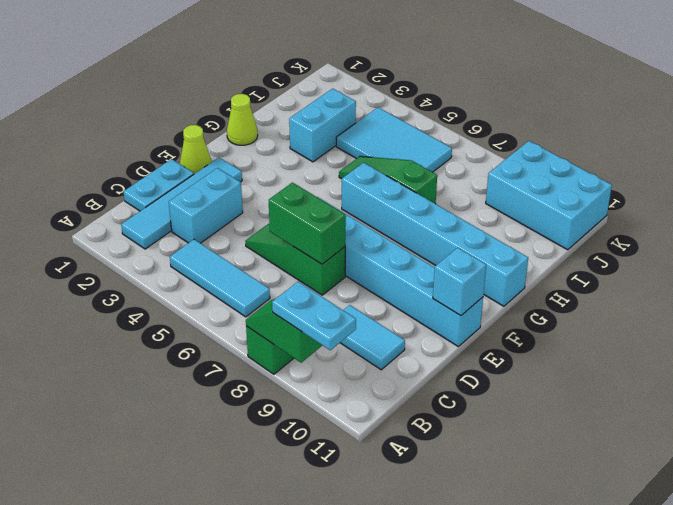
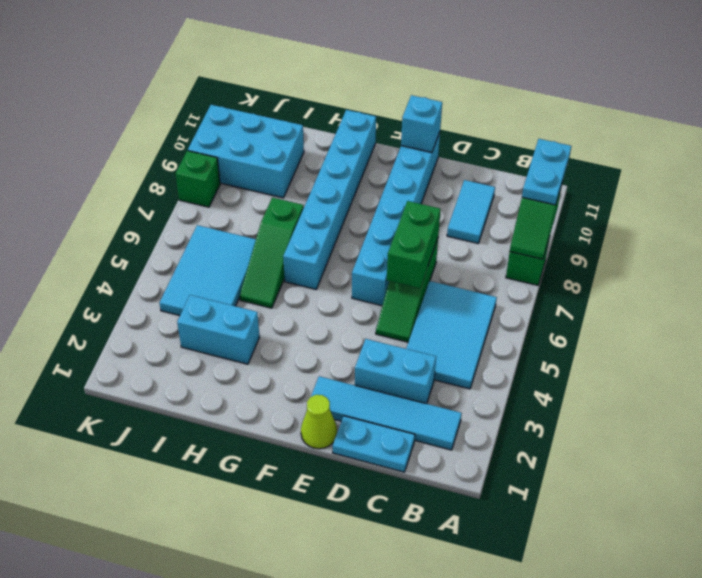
cyan 1x3 tile [170,239,270,317] -> cyan 2x3 tile [406,281,497,389]
lime 1x1 cone [227,94,258,145] -> none
cyan 2x3 brick [486,141,612,250] -> cyan 2x3 brick turned to [188,105,304,198]
none -> green 1x1 brick [176,151,220,207]

